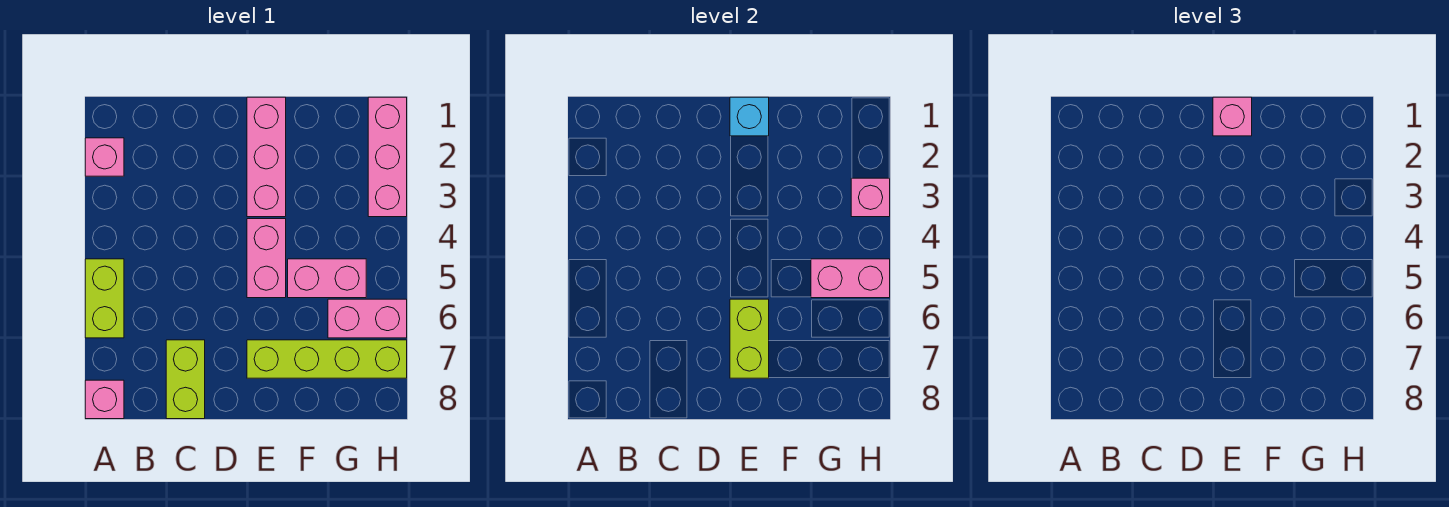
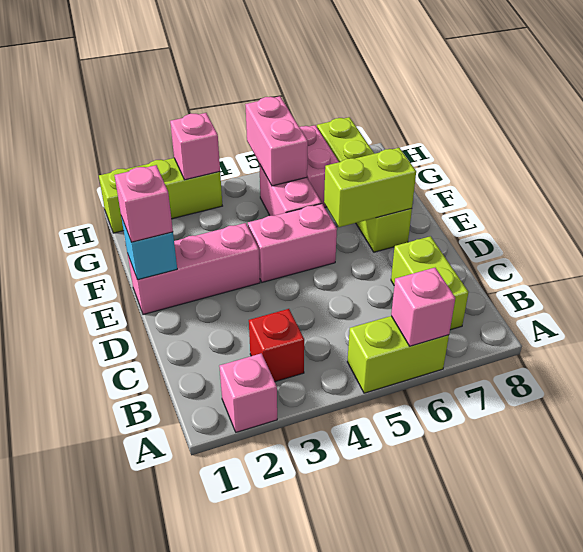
pink 1x1 brick [85,380,124,419] -> pink 1x1 brick moved to [391,268,455,346]
none -> red 1x1 brick [249,309,304,382]
lime 1x2 brick [166,340,205,419] -> lime 1x2 brick turned to [391,236,469,330]
pink 1x3 brick [368,97,407,217] -> lime 1x3 brick [99,158,222,233]

